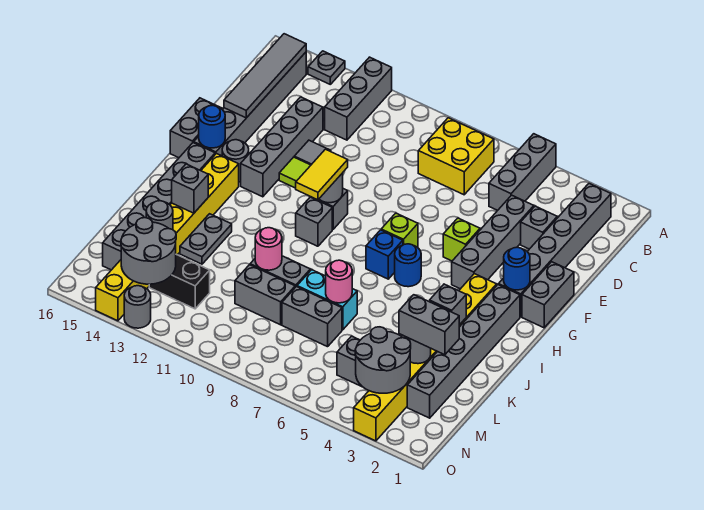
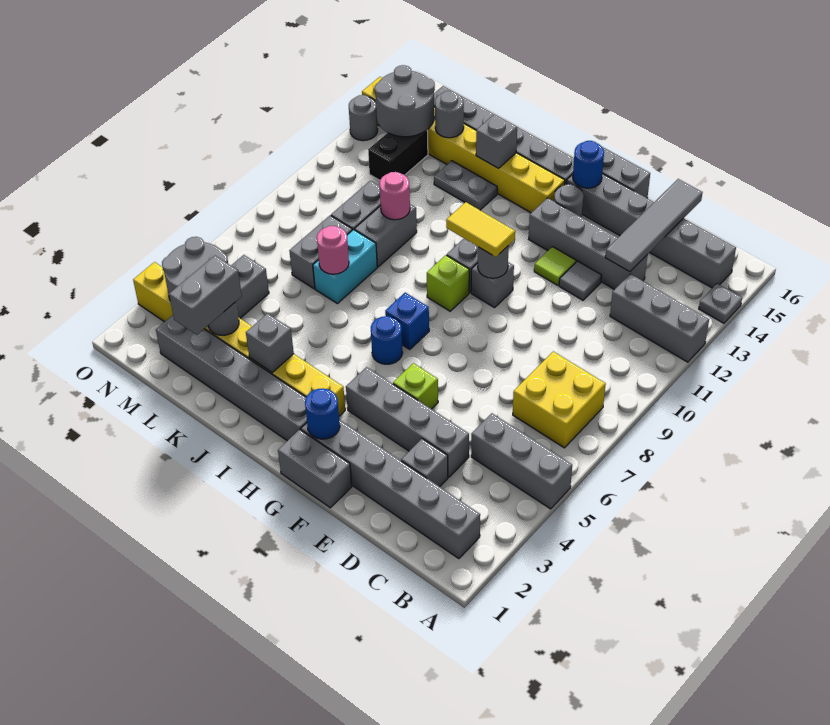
grey 1x4 tile [224,34,306,118] -> grey 1x4 tile turned to [605,179,703,272]
lime 1x1 brick [381,213,418,247] -> lime 1x1 brick moved to [427,255,469,311]

